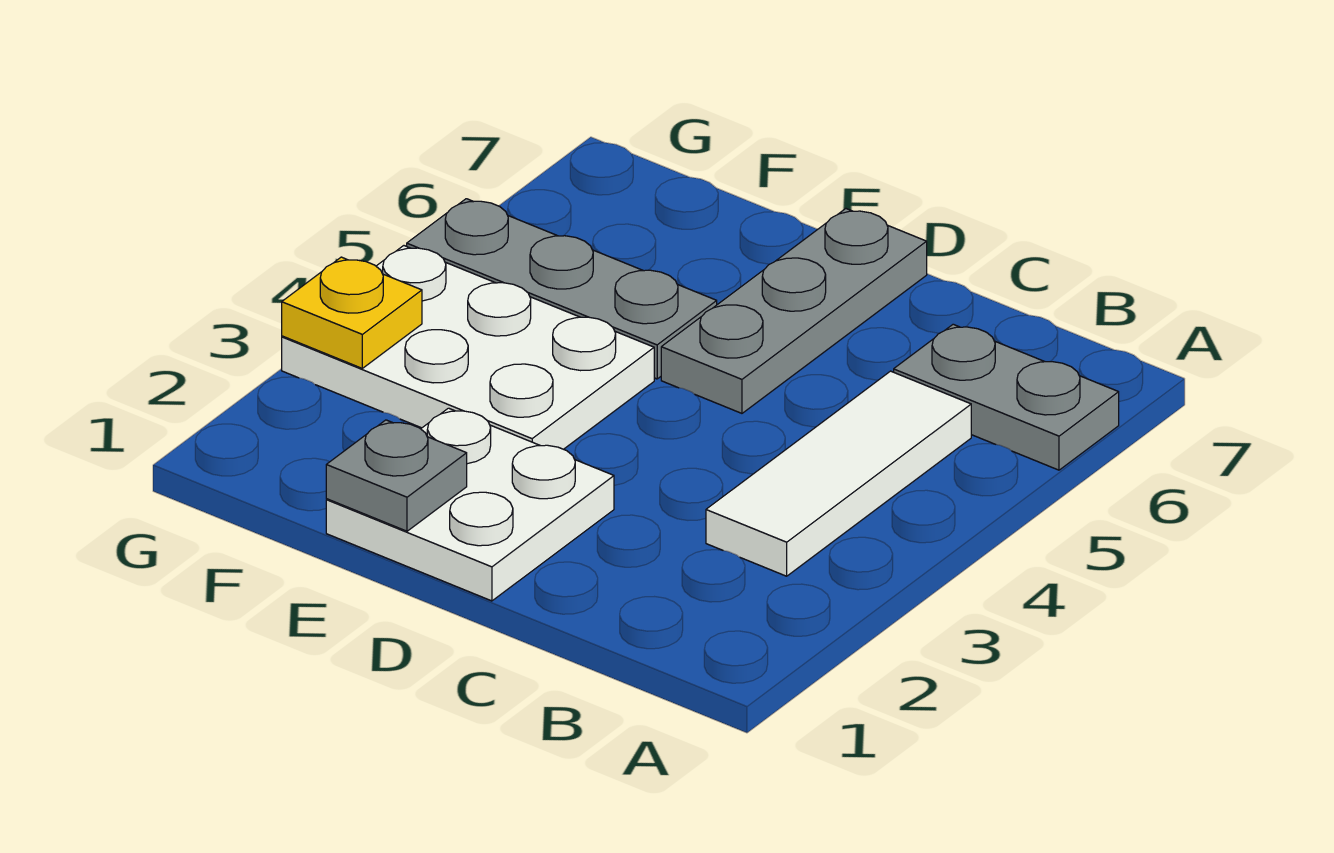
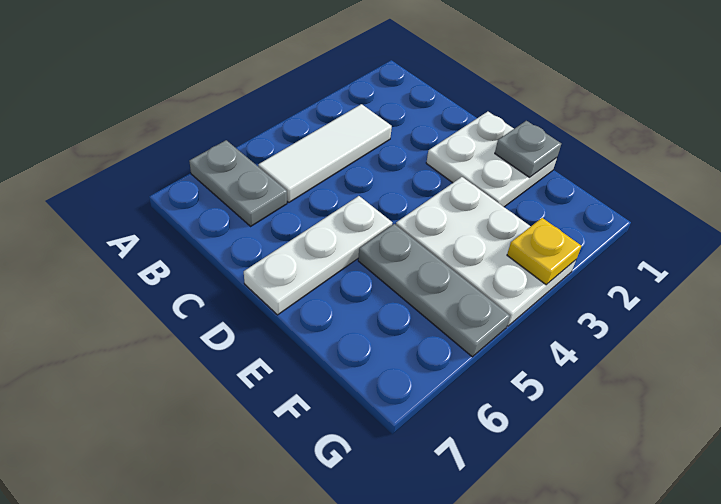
grey 1x3 plate [661,209,927,413] -> white 1x3 plate [244,196,392,315]

